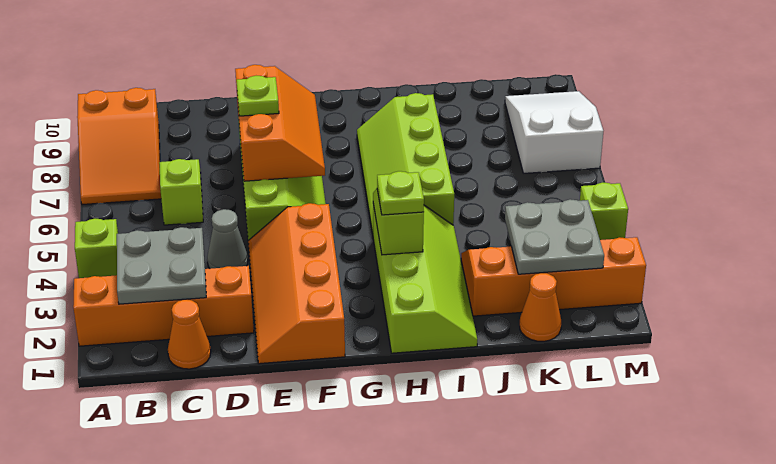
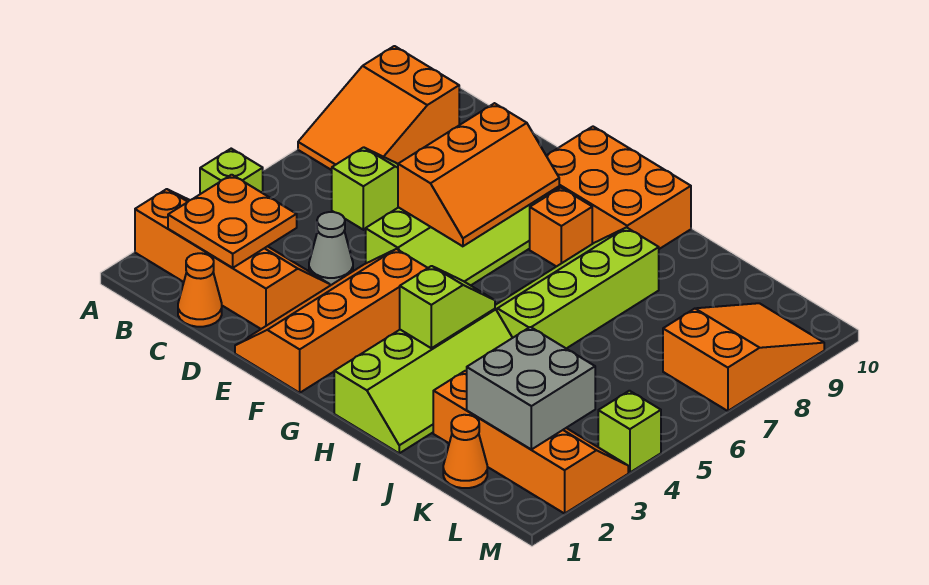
grey 2x2 plate [117,227,206,304] -> orange 2x2 plate [168,175,297,268]
lime 1x1 plate [236,76,279,116] -> none
none -> orange 2x3 brick [544,127,691,249]
none -> orange 1x1 brick [530,188,592,267]
lime 1x1 plate [377,171,424,215] -> none
grey 2x2 plate [505,199,604,274] -> grey 2x2 brick [467,327,595,449]
white 2x3 slope [505,91,603,173] -> orange 2x3 slope [663,303,824,411]

